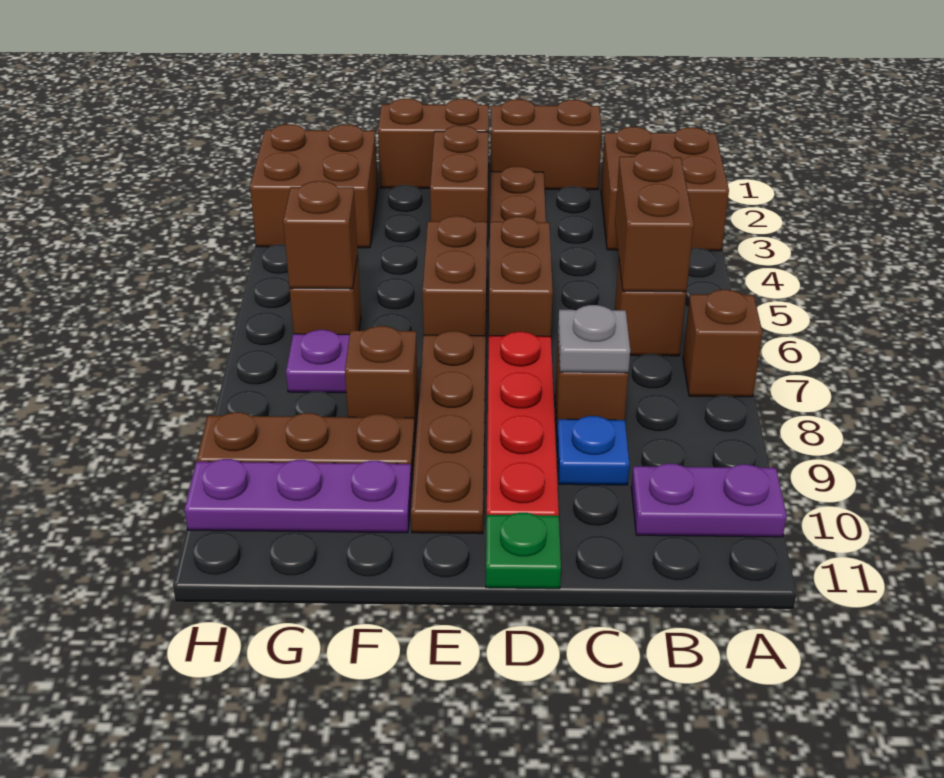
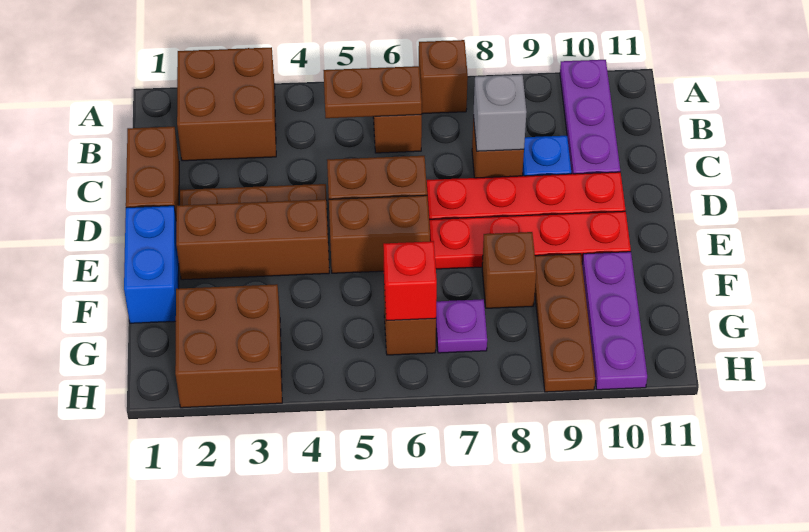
purple 1x2 plate [631,464,787,537] -> purple 1x3 plate [560,60,620,174]
brown 1x2 brick [615,150,694,292] -> brown 1x2 plate [323,66,422,118]
grey 1x1 plate [558,305,630,373] -> grey 1x1 brick [473,75,527,151]
green 1x1 plate [486,513,561,589] -> none
brown 1x2 brick [378,99,489,188] -> blue 1x2 brick [124,206,179,323]
brown 1x2 brick [430,126,488,222] -> brown 1x3 brick [176,199,329,280]
brown 1x4 plate [411,331,486,534] -> red 1x4 plate [429,211,631,269]
brown 1x1 brick [283,181,358,289] -> red 1x1 brick [383,241,437,321]

